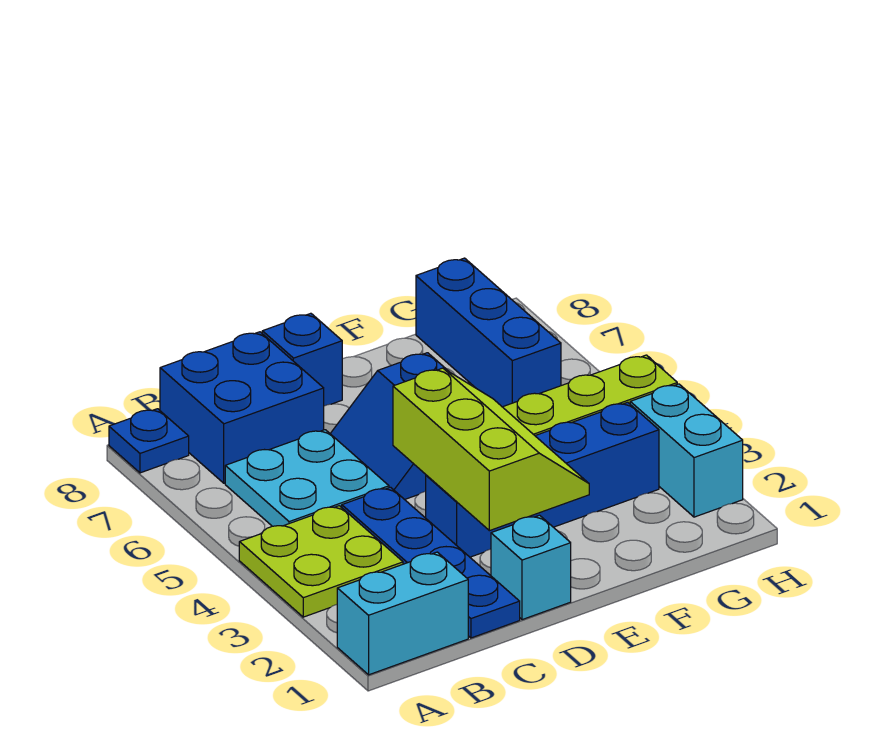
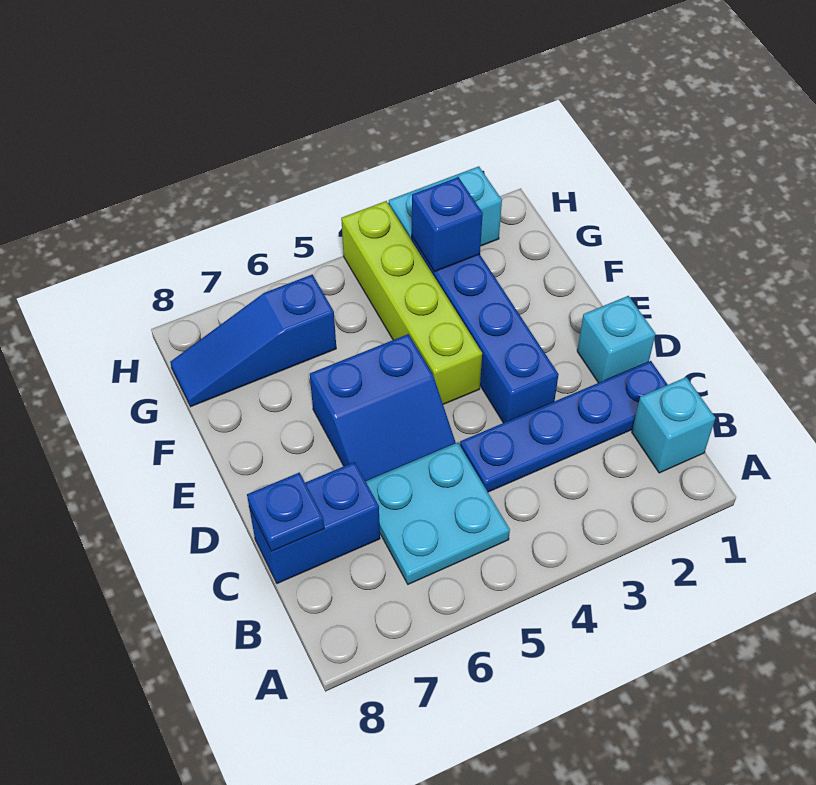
cyan 1x2 brick [337,552,468,675] -> cyan 1x1 brick [632,377,715,473]
lime 2x2 plate [239,506,403,617] -> none
blue 1x1 plate [109,409,189,473] -> blue 1x1 plate moved to [247,473,324,551]
blue 2x2 brick [160,332,324,483] -> blue 1x2 brick [249,462,380,584]
lime 2x3 slope [393,368,589,531] -> none
blue 1x1 brick [262,313,342,406] -> blue 1x1 brick moved to [412,177,483,272]
blue 1x3 brick [416,258,561,407] -> blue 1x3 slope [170,275,336,407]

